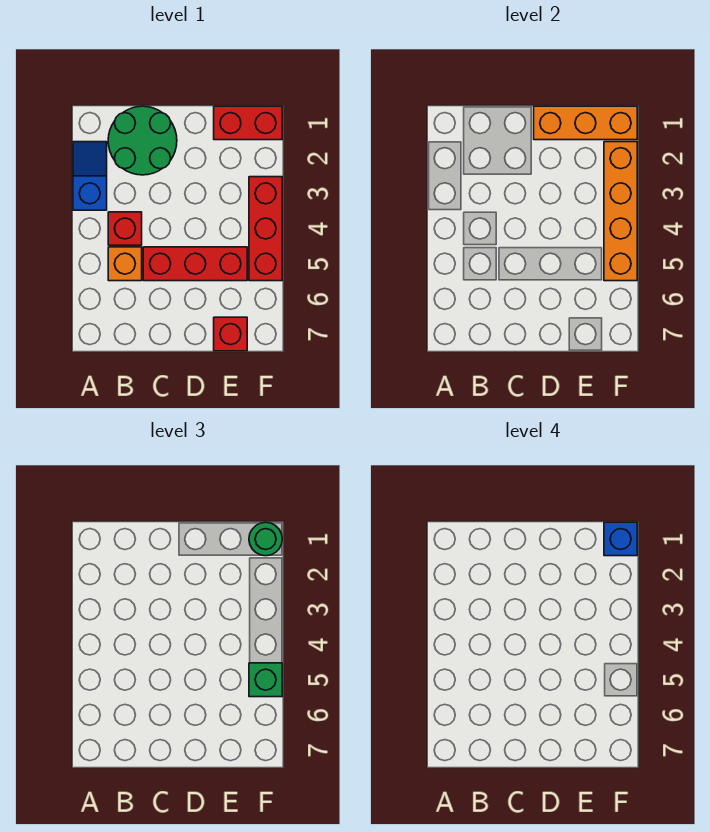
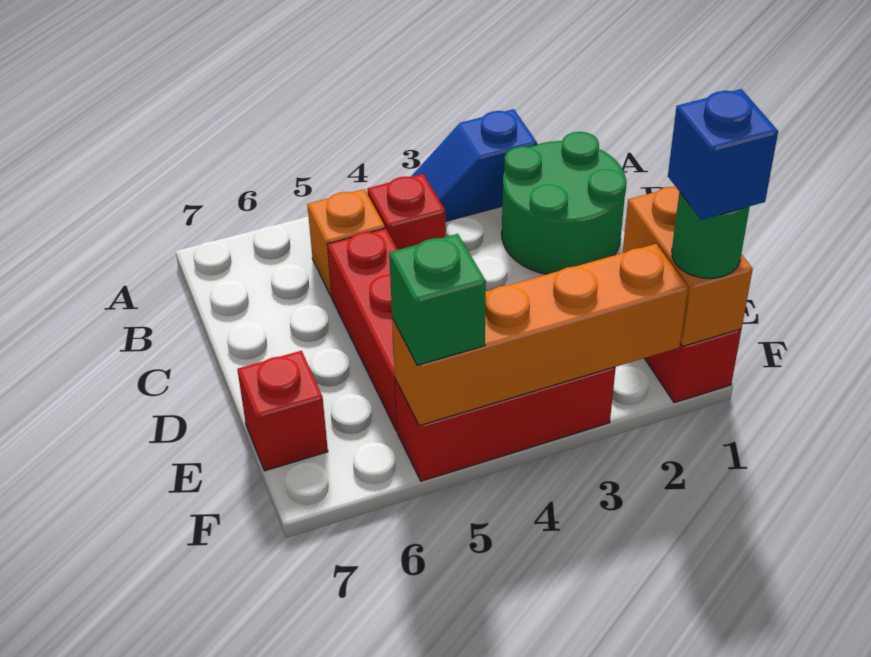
blue 1x2 slope [73,142,107,210] -> blue 1x2 slope turned to [411,109,537,222]
orange 1x3 brick [534,106,637,140] -> orange 1x2 brick [623,187,753,346]

